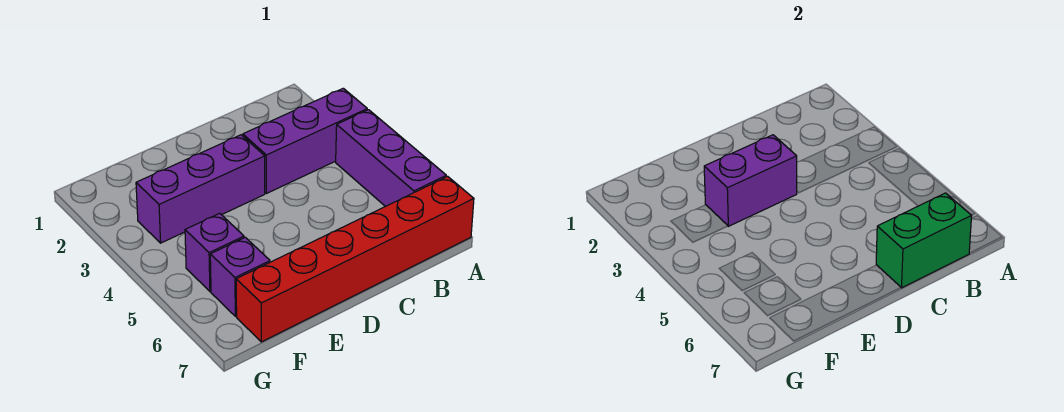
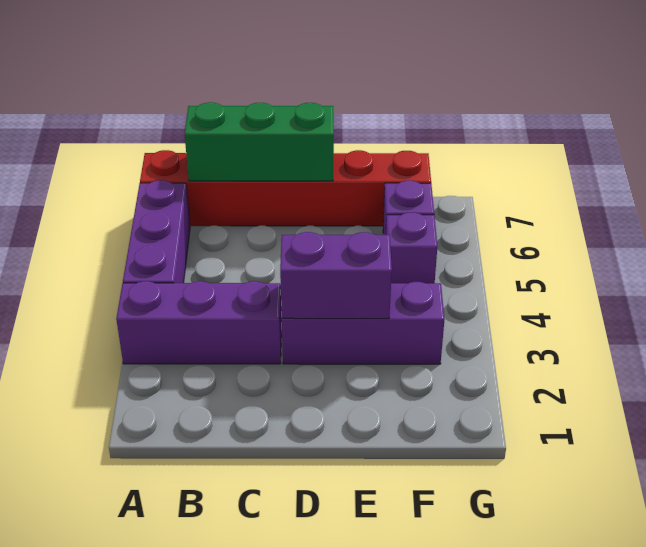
green 1x2 brick [876,193,972,288] -> green 1x3 brick [185,102,334,181]

